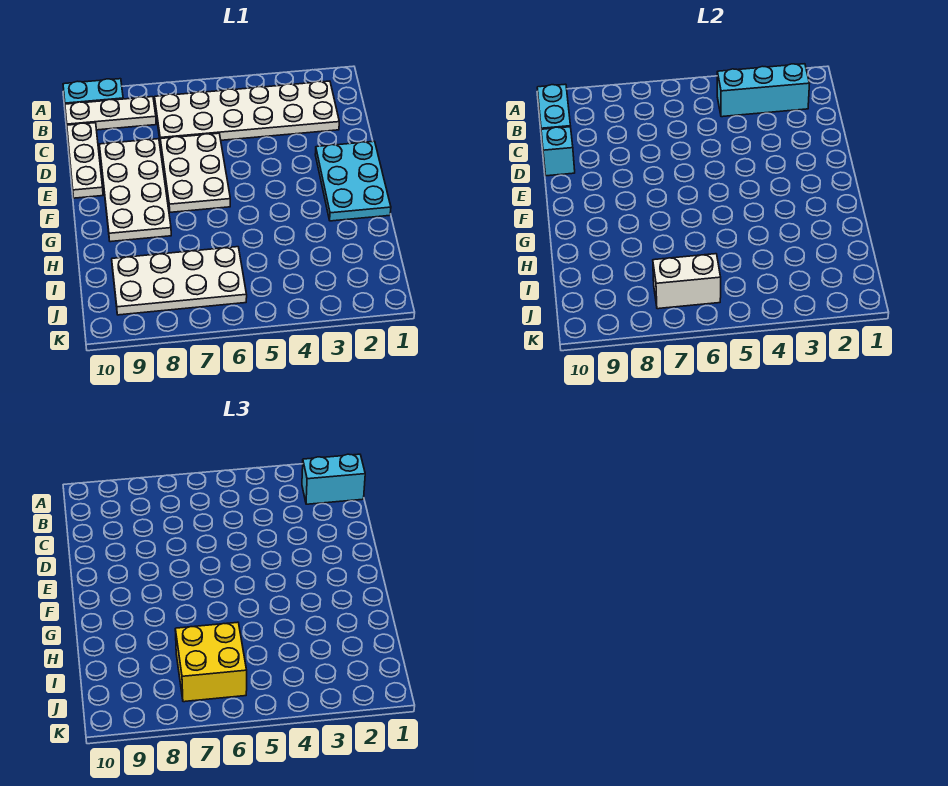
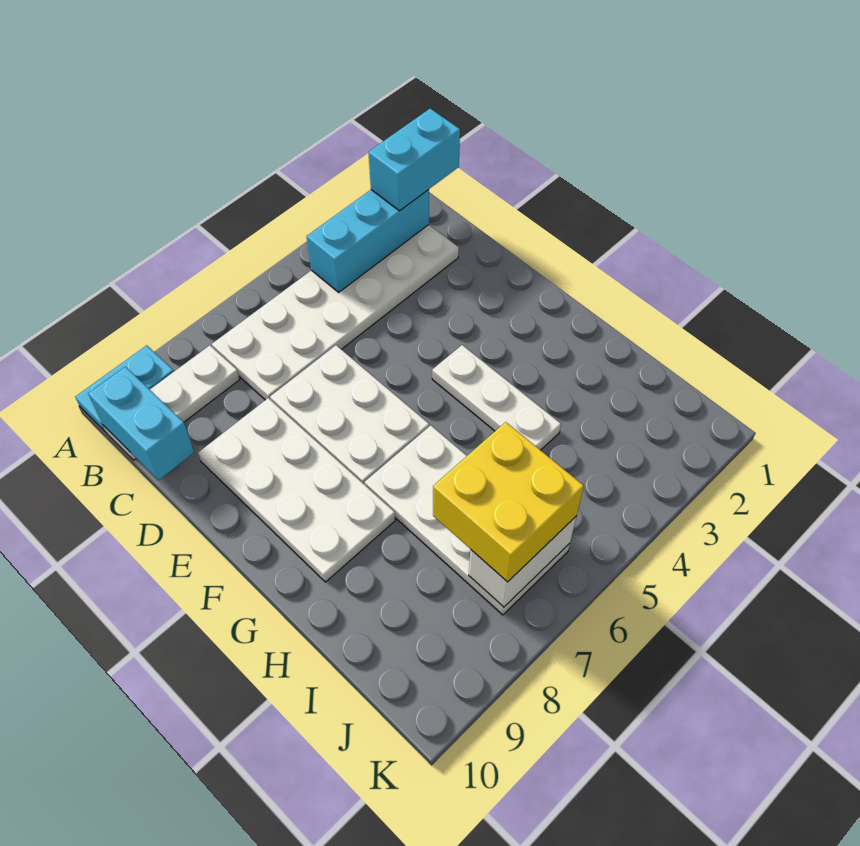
white 1x3 plate [67,123,103,198] -> white 1x3 plate moved to [432,345,561,450]
cyan 1x1 brick [541,127,575,176] -> none
cyan 2x3 plate [315,141,391,221] -> none
white 2x4 plate [112,247,247,315] -> white 2x4 plate turned to [365,426,570,615]

